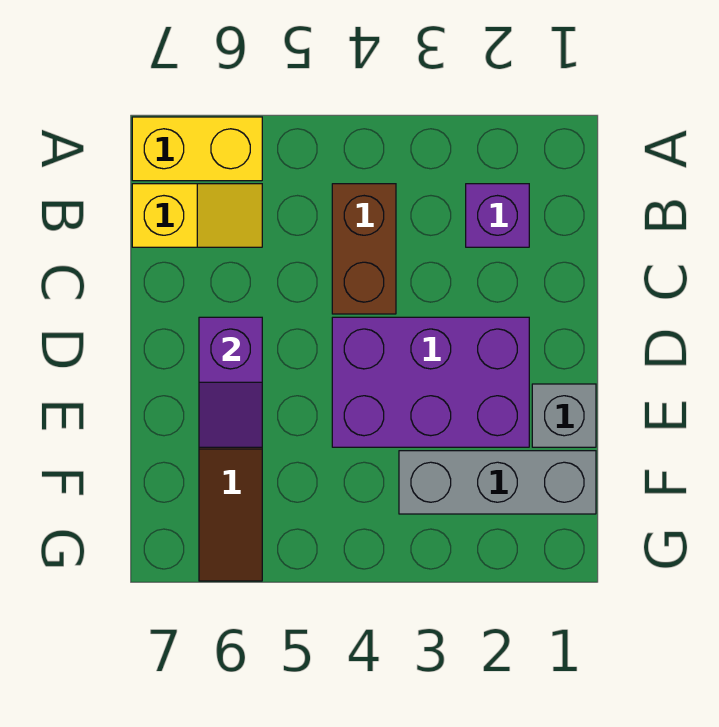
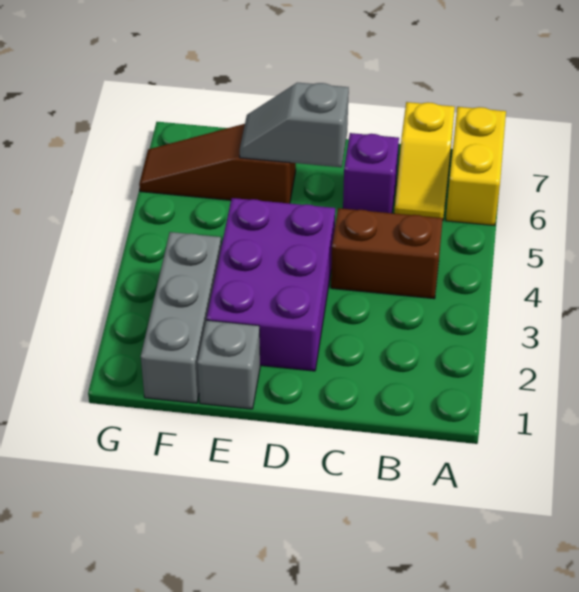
purple 1x1 brick [466,184,529,247] -> purple 1x1 brick moved to [343,133,399,213]
purple 1x2 slope [199,317,262,447] -> grey 1x2 slope [240,83,349,167]

